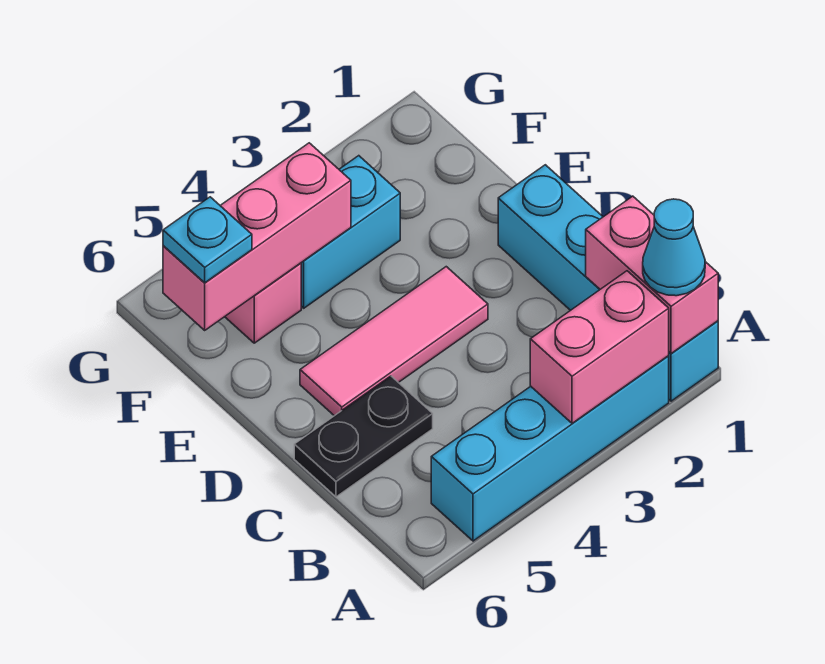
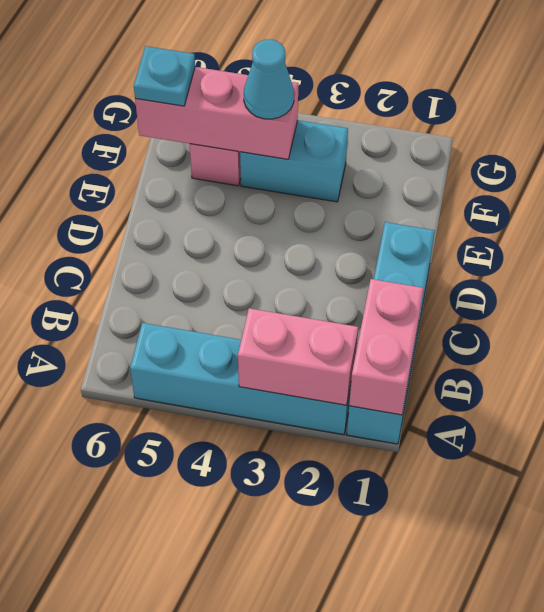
cyan 1x1 cone [643,199,705,296] -> cyan 1x1 cone moved to [244,40,294,119]
black 1x2 plate [294,376,433,497] -> none
pink 1x3 tile [300,267,488,416] -> none

